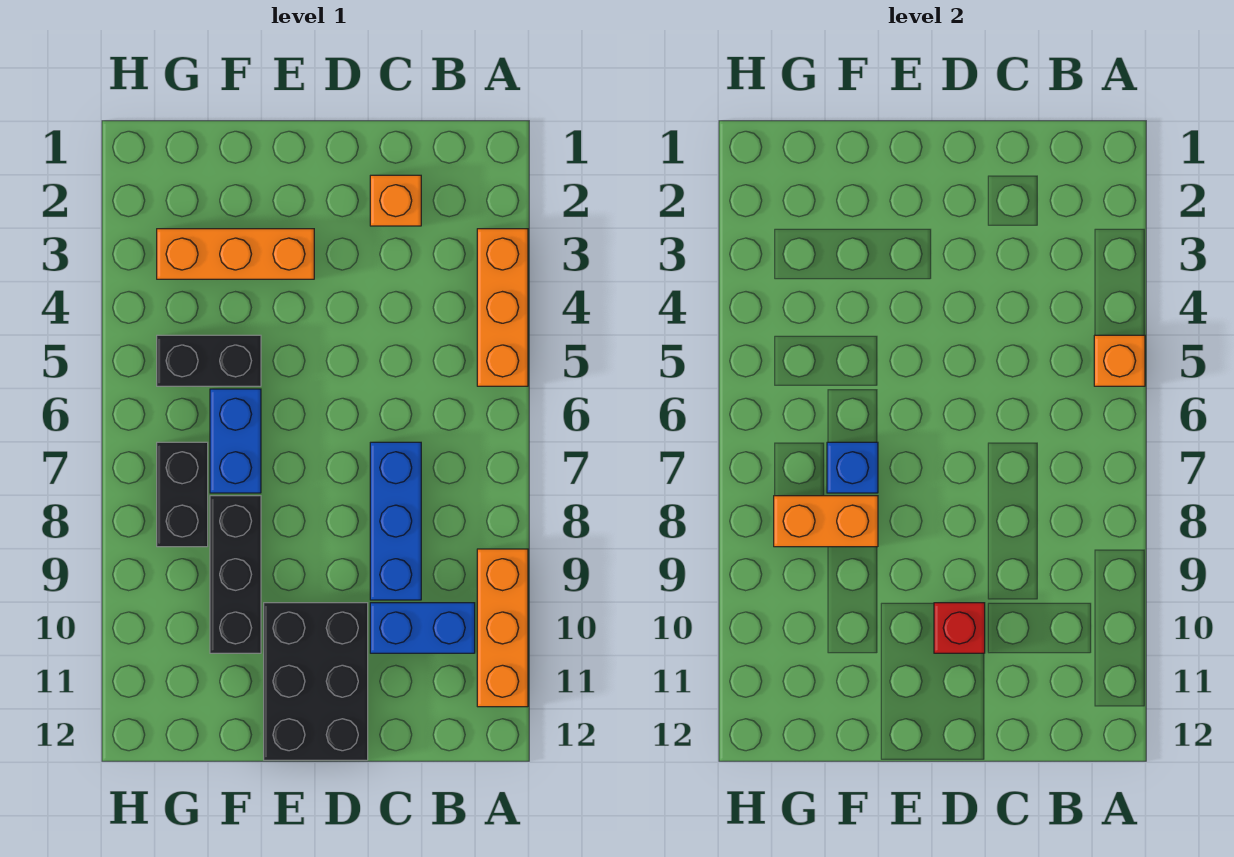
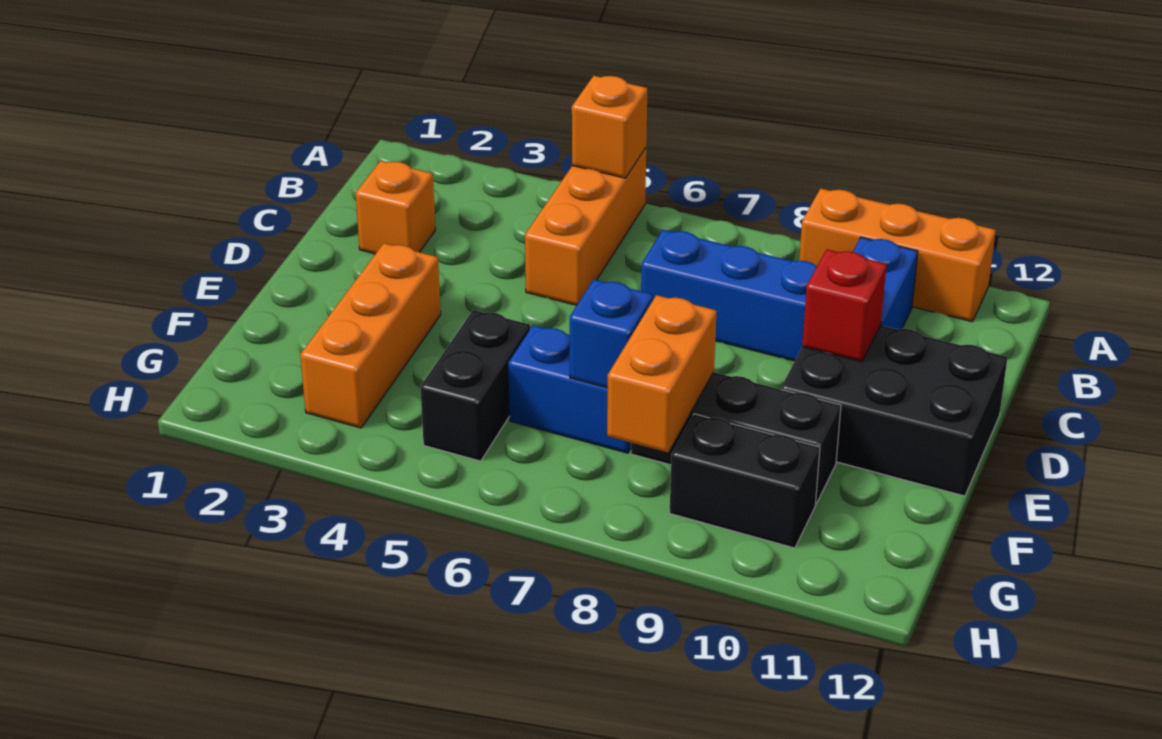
orange 1x3 brick [477,229,528,386] -> orange 1x3 brick turned to [525,148,646,305]
black 1x2 brick [157,442,208,547] -> black 1x2 brick moved to [670,414,820,548]

